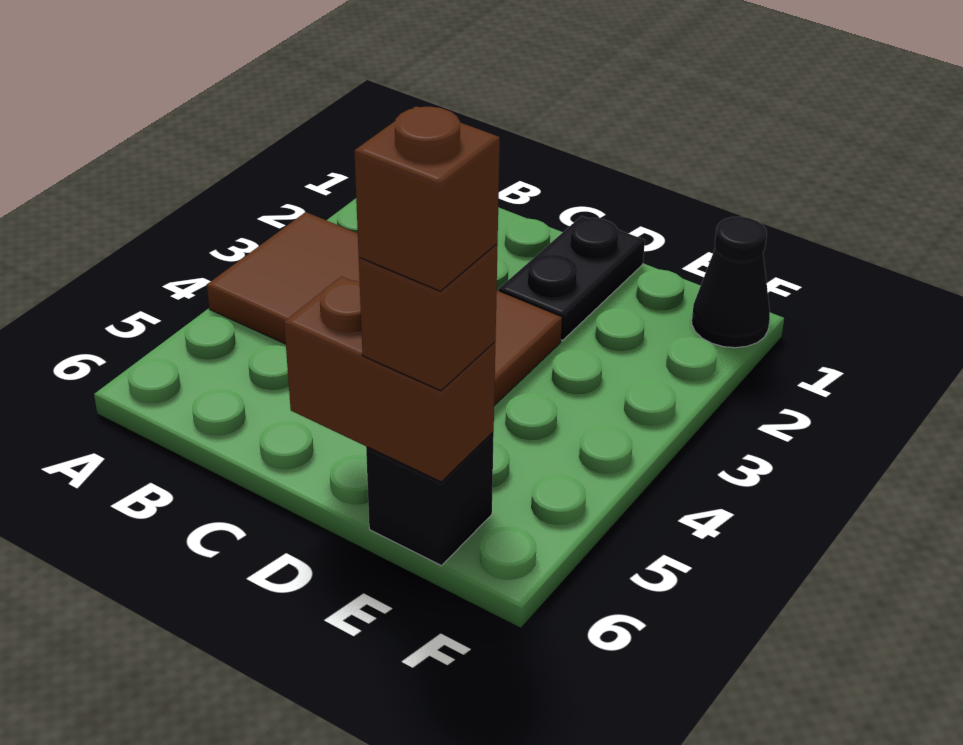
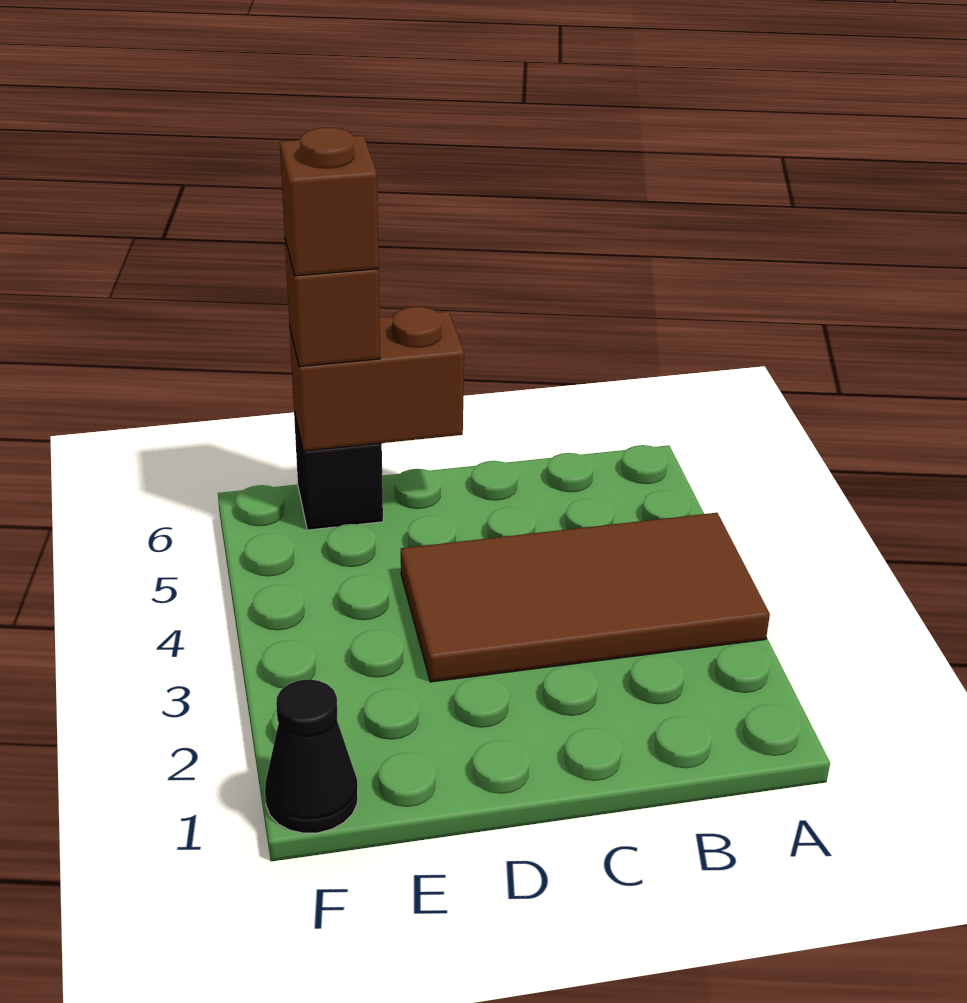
black 1x2 plate [499,216,645,340] -> none

